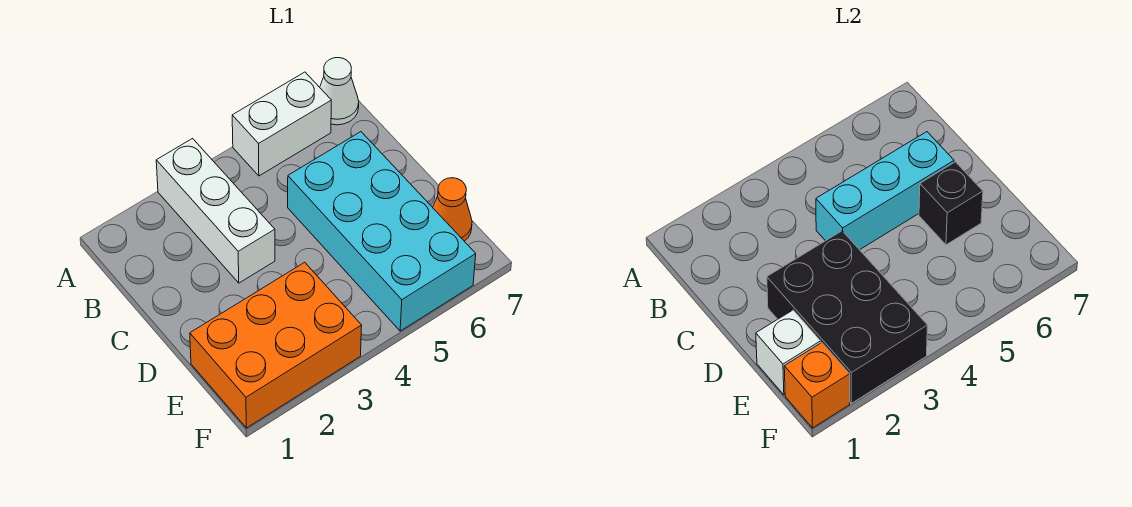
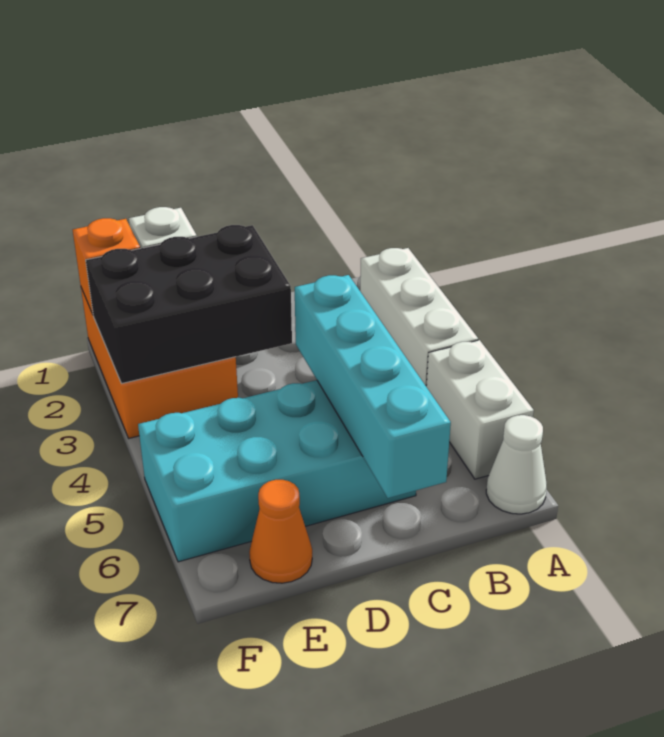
white 1x3 brick [156,139,275,283] -> white 1x3 brick turned to [360,248,478,386]
cyan 1x3 brick [816,132,954,250] -> cyan 1x4 brick [295,275,451,498]
black 1x1 brick [919,162,983,245] -> none

